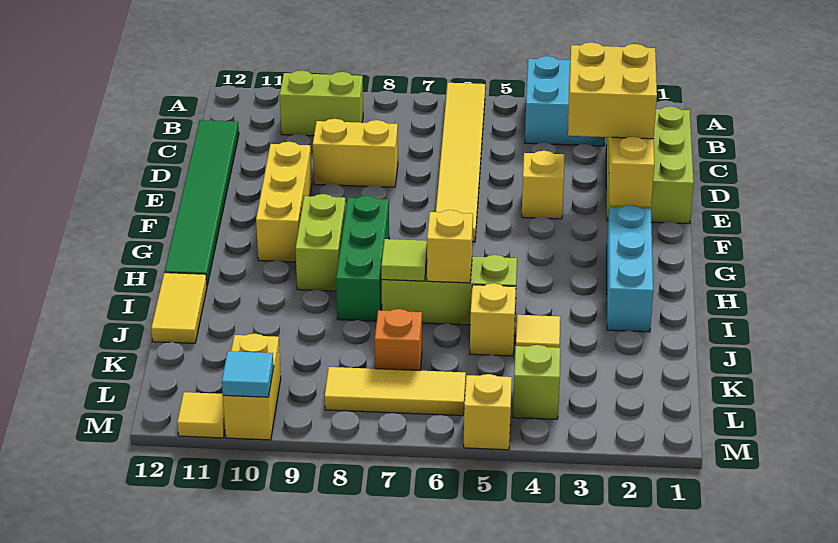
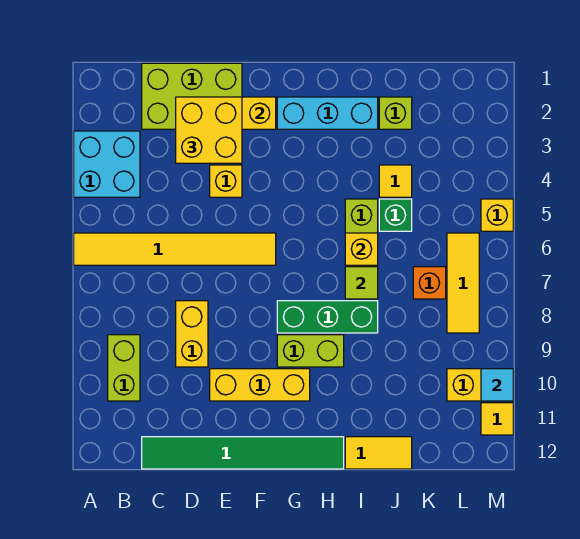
yellow 1x1 brick [470,283,516,356] -> green 1x1 brick [379,199,412,231]
lime 1x1 brick [513,345,560,419] -> lime 1x1 brick moved to [379,97,412,129]

